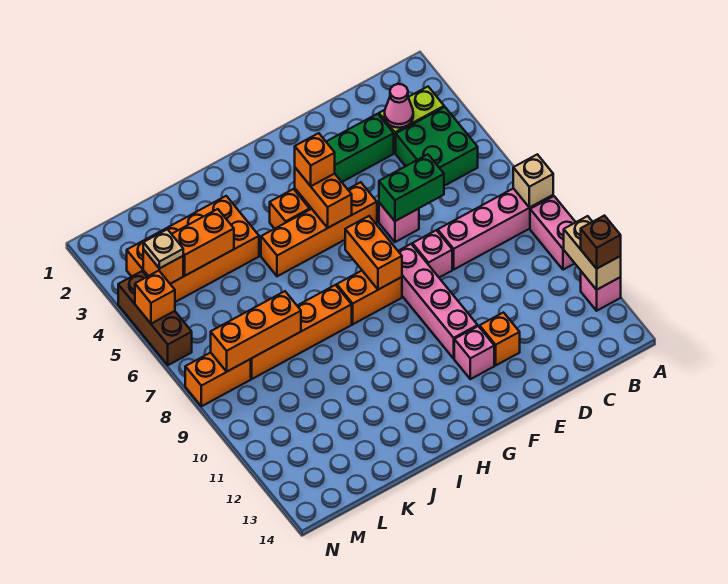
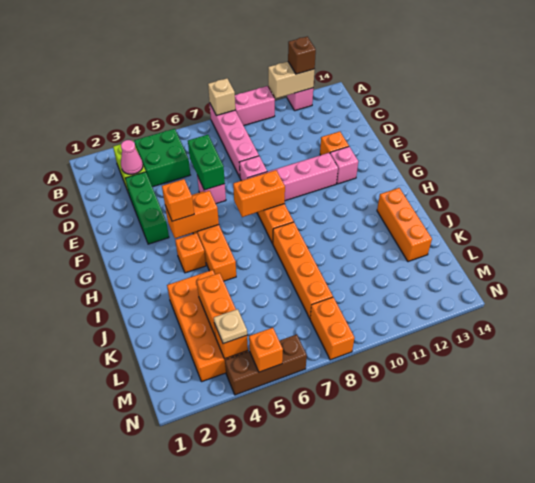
orange 1x3 brick [211,291,301,371] -> orange 1x3 brick moved to [377,188,432,262]

